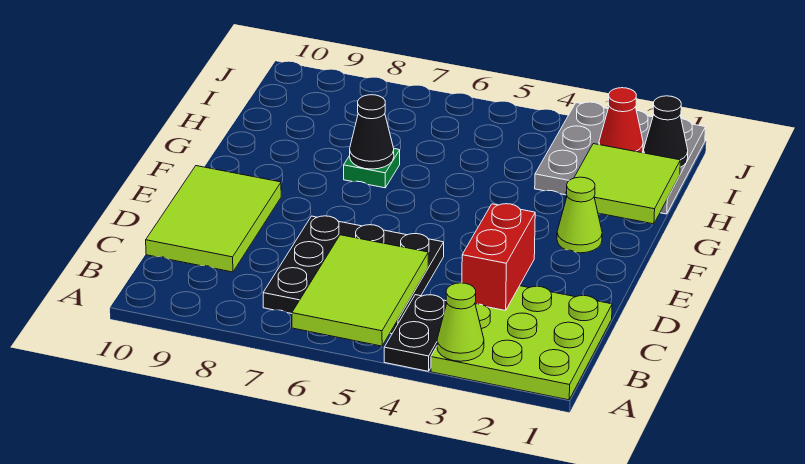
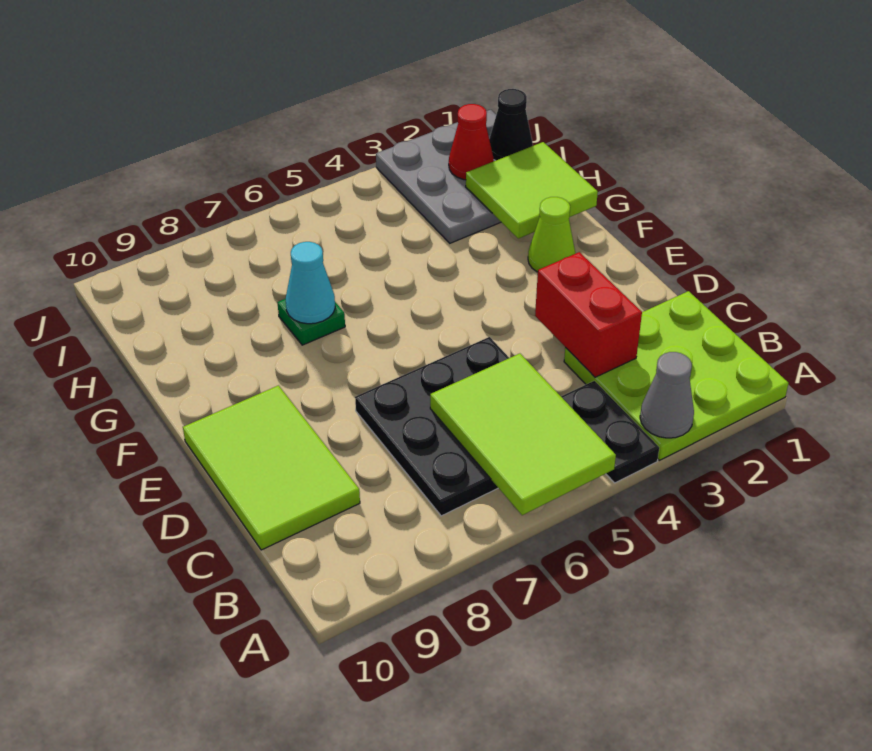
lime 1x1 cone [437,283,484,361] -> grey 1x1 cone [640,352,694,438]
black 1x1 cone [350,95,394,169] -> cyan 1x1 cone [286,242,335,324]

